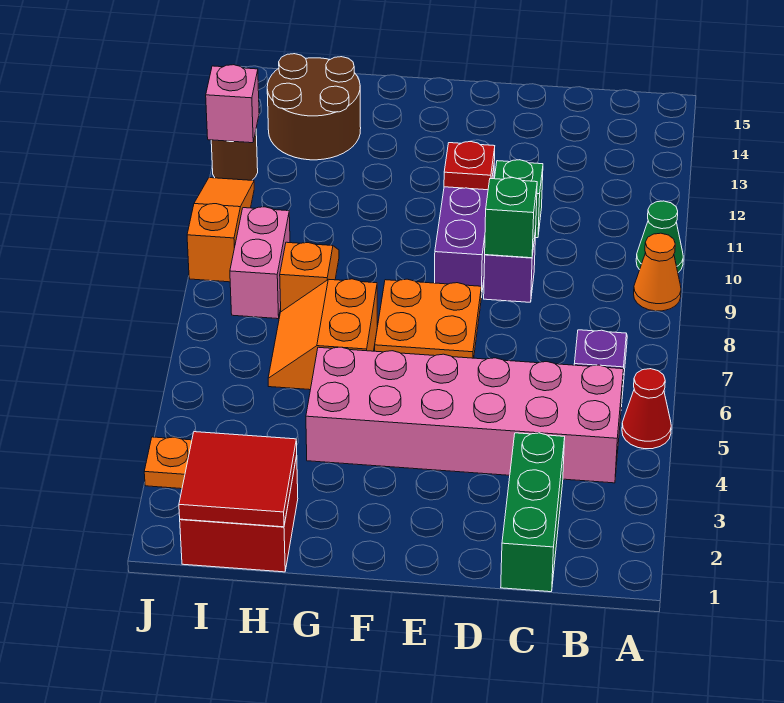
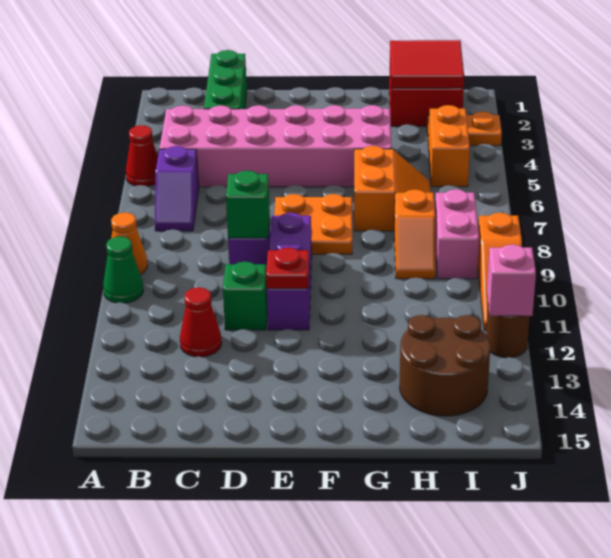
none -> red 1x1 cone [180,287,222,357]
none -> orange 1x2 brick [428,105,470,187]

